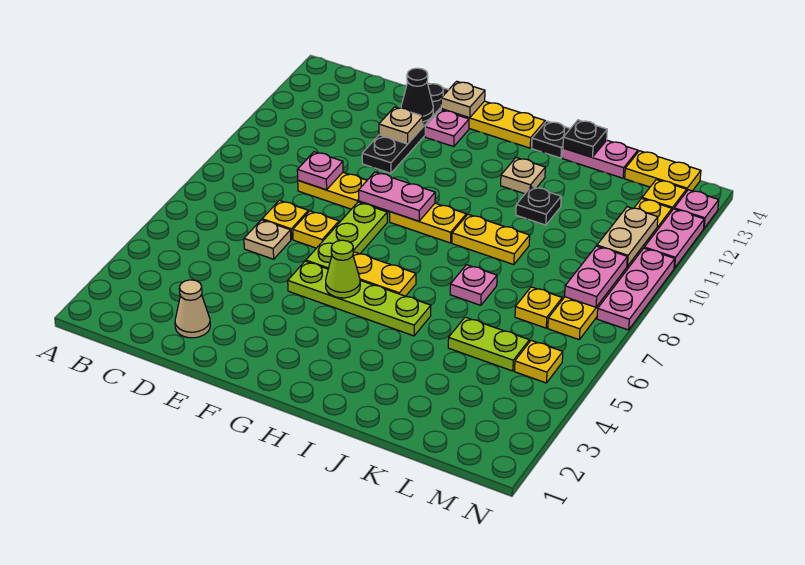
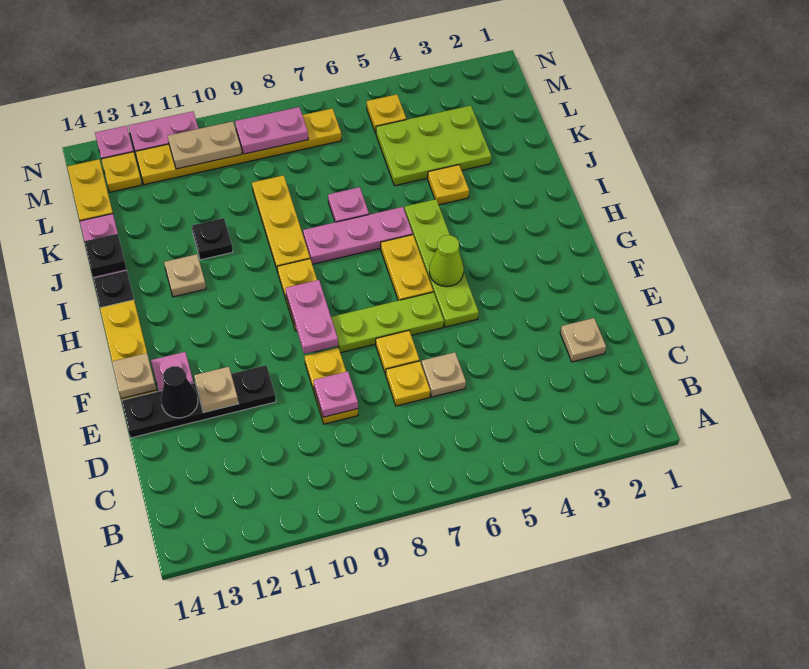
tan 1x1 cone [175,280,210,338] -> tan 1x1 plate [560,318,606,362]
yellow 1x2 plate [452,214,530,265] -> yellow 1x3 plate [252,175,310,271]
lime 1x2 plate [448,317,529,371] -> lime 2x3 plate [376,106,491,186]
yellow 1x1 plate [515,287,562,328] -> yellow 1x1 plate moved to [428,165,469,205]
pink 1x3 plate [597,248,675,330] -> pink 1x3 plate moved to [303,207,413,264]

